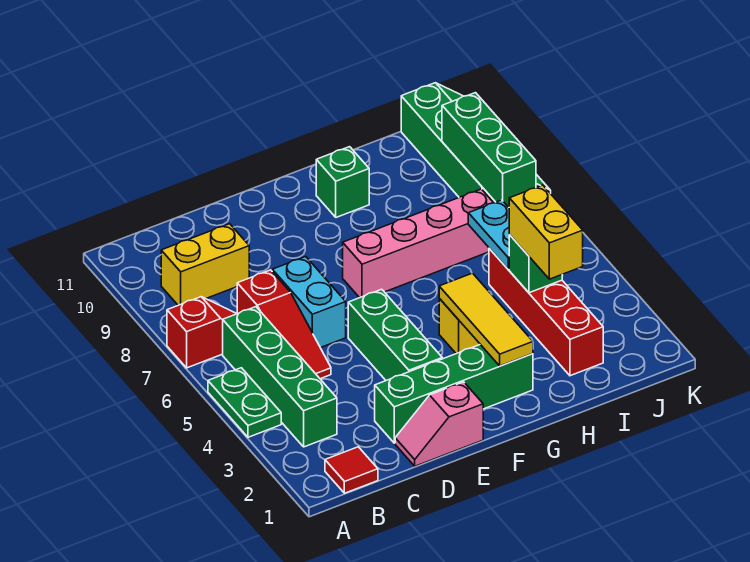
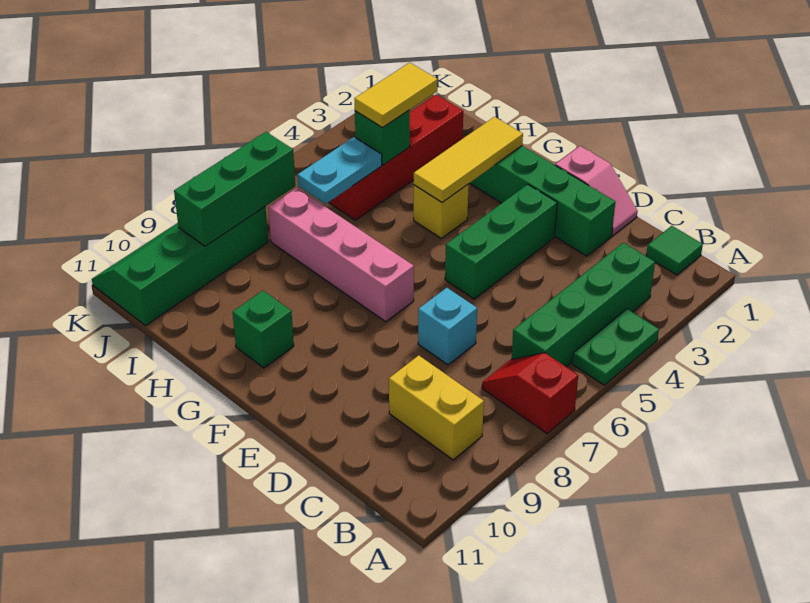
red 1x1 tile [325,447,378,493] -> green 1x1 tile [646,226,703,275]
red 1x3 slope [237,270,331,379] -> none
cyan 1x2 brick [272,257,346,348] -> cyan 1x1 brick [418,288,477,365]
yellow 1x2 brick [509,185,583,279] -> yellow 1x2 tile [354,62,438,127]

